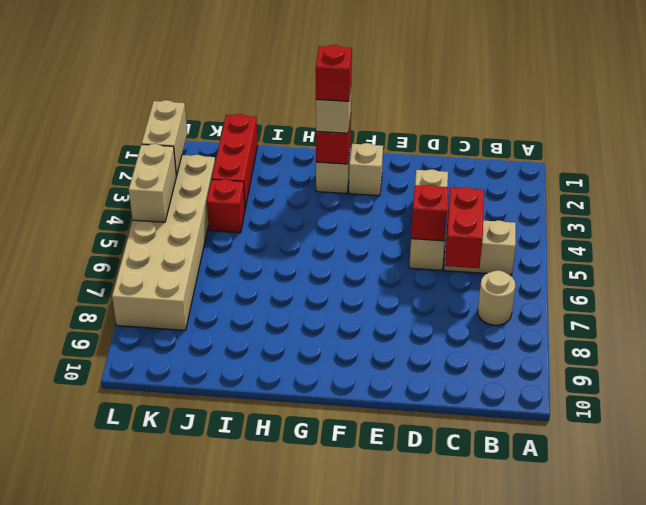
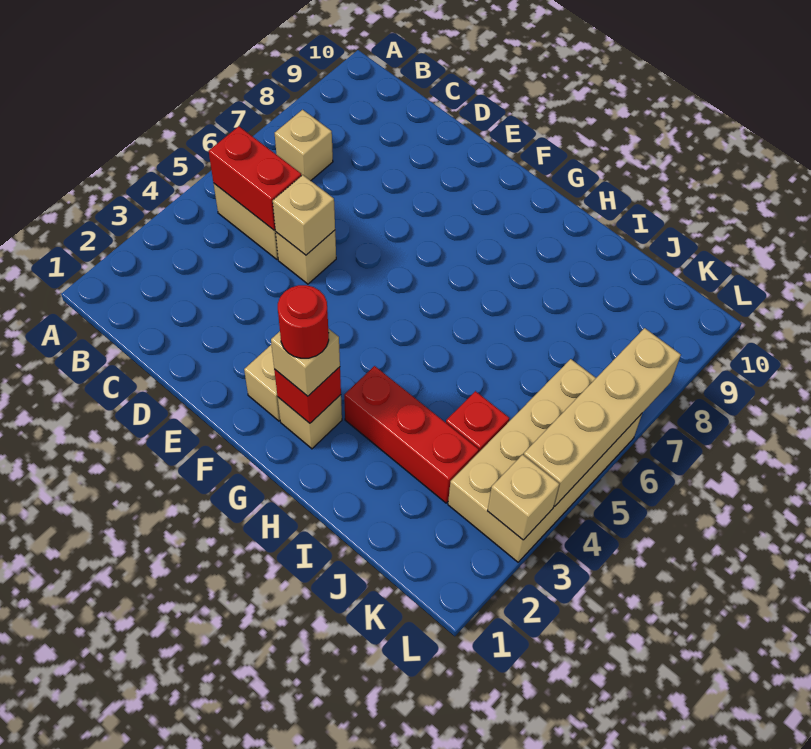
tan 1x1 round brick [478,270,516,325] -> tan 1x1 brick [275,110,333,181]
red 1x2 brick [445,187,484,268] -> red 1x2 brick turned to [209,126,301,230]
tan 1x3 brick [409,169,448,270] -> tan 1x1 brick [276,230,336,284]
red 1x1 brick [411,185,448,241] -> tan 1x1 brick [273,175,335,255]
red 1x1 brick [316,45,352,101] -> red 1x1 round brick [278,285,329,358]
red 1x3 brick [212,114,258,208] -> red 1x3 brick turned to [344,366,479,503]
tan 2x6 brick [112,155,215,330] -> tan 2x4 brick [448,359,642,562]
tan 1x2 brick [142,100,187,175] -> tan 1x1 brick [488,454,559,540]
tan 1x2 brick [129,144,177,222] -> tan 1x4 brick [524,328,681,506]

